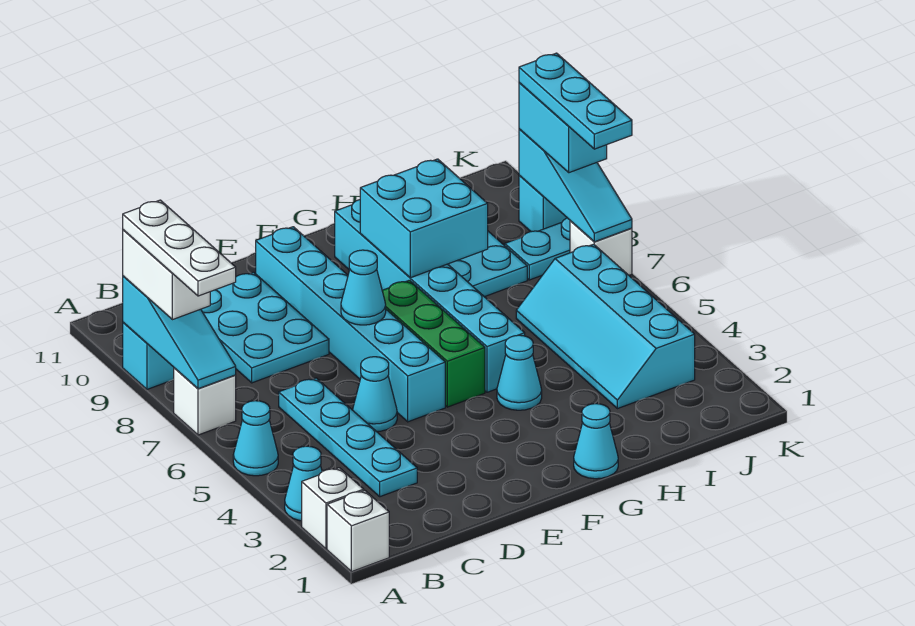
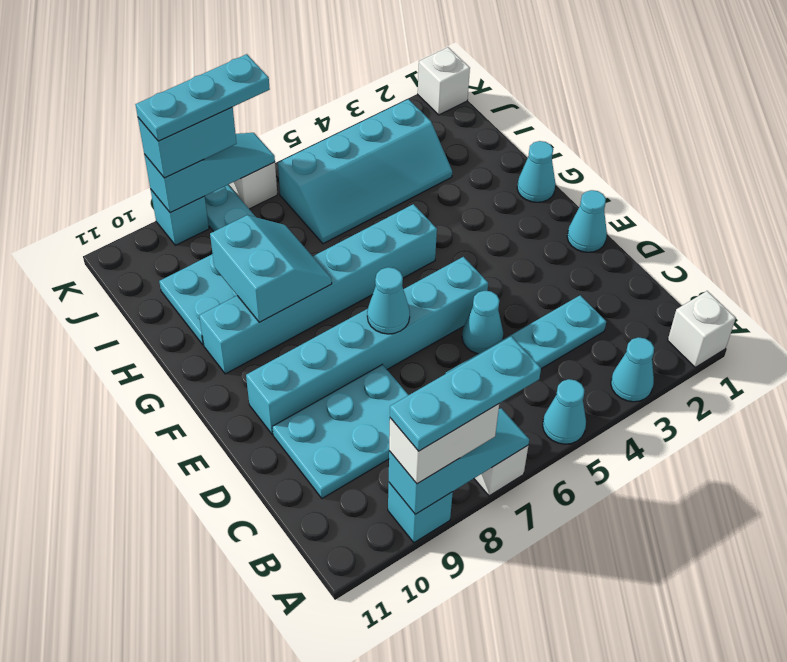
white 1x1 brick [302,468,364,549] -> white 1x1 brick moved to [418,47,470,115]
white 1x3 plate [123,200,236,296] -> cyan 1x3 plate [390,336,541,451]
green 1x3 brick [382,280,485,407] -> none
cyan 1x1 cone [497,335,542,410] -> cyan 1x1 cone moved to [567,190,607,252]
cyan 2x2 brick [360,159,488,278] -> cyan 2x2 slope [210,215,332,322]

